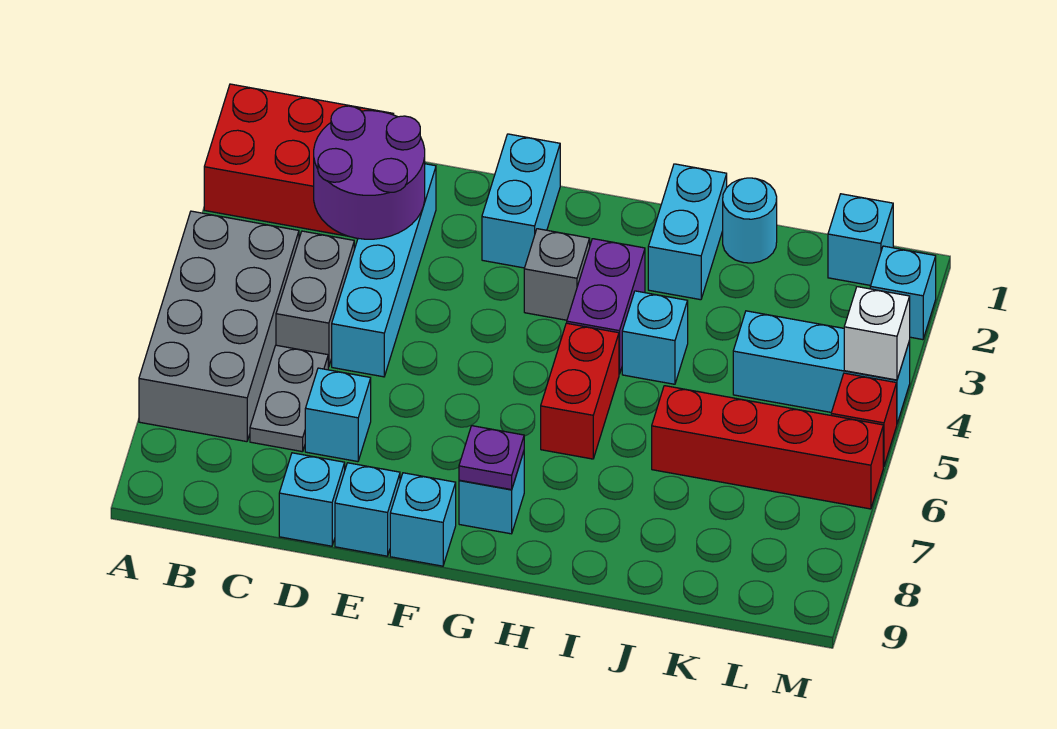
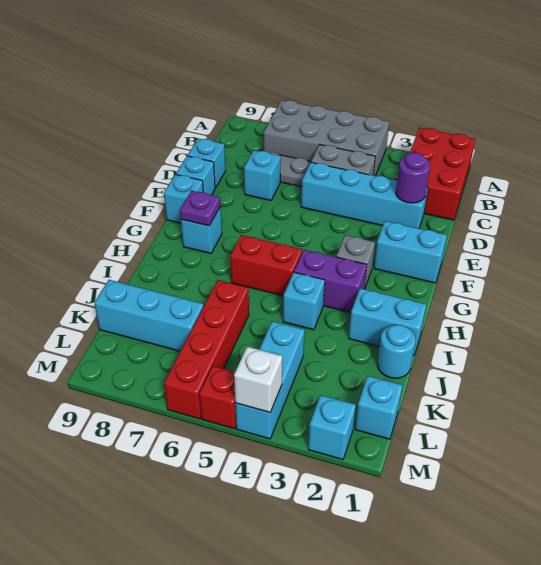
purple 2x2 round brick [314,106,425,239] -> purple 1x1 round brick [396,153,430,203]
none -> cyan 1x3 brick [94,280,204,351]

